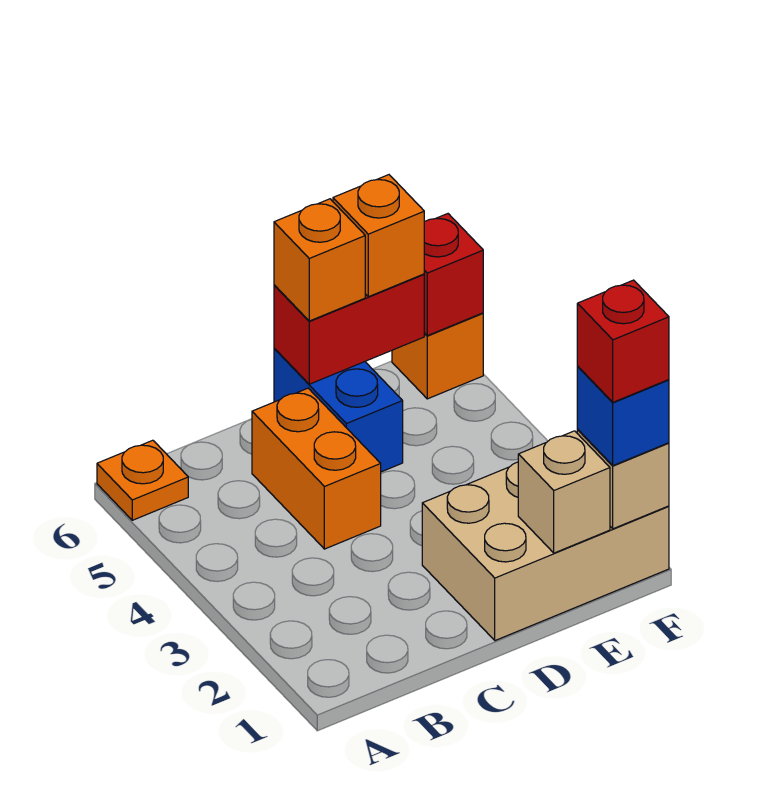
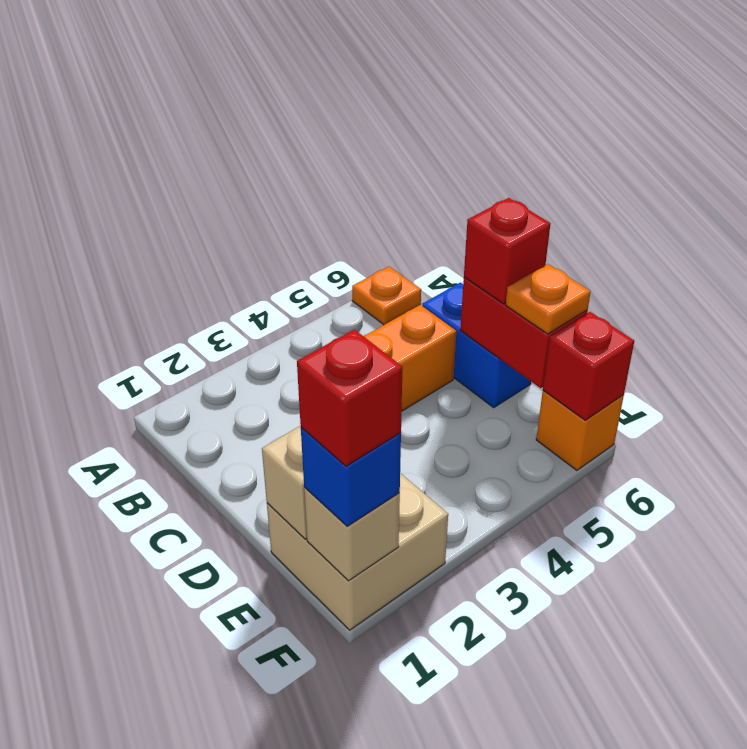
tan 2x3 brick [422,462,669,641] -> tan 2x2 brick [267,473,448,630]
blue 1x2 brick [274,348,403,472] -> blue 1x2 brick turned to [422,283,531,407]
orange 1x1 brick [274,199,365,321] -> red 1x1 brick [464,198,550,304]
orange 1x1 brick [333,175,424,297] -> orange 1x1 plate [506,264,591,334]

